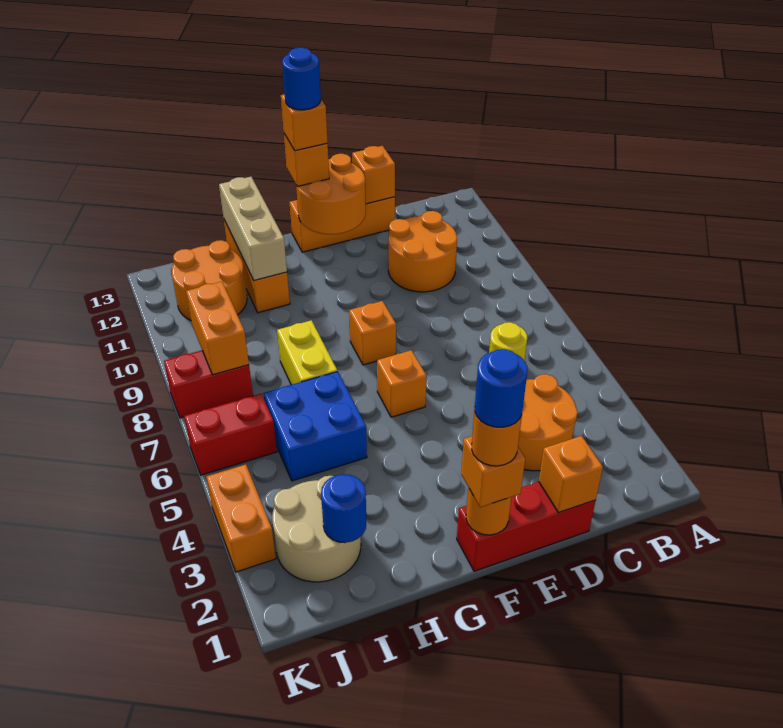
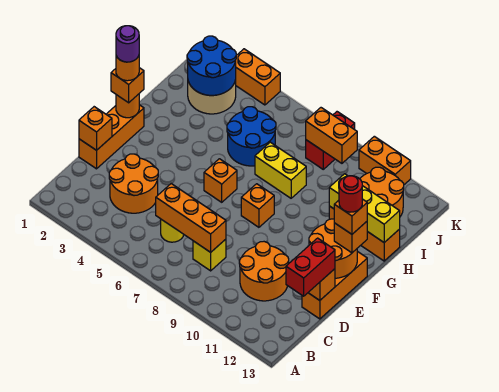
none -> orange 1x3 brick [156,184,226,252]
none -> yellow 1x1 brick [193,239,226,271]
red 1x3 brick [457,482,596,571] -> orange 1x3 brick [79,105,144,169]
blue 1x1 round brick [475,349,527,427] -> purple 1x1 round brick [116,26,139,62]
blue 1x1 round brick [282,47,321,110] -> red 1x1 round brick [339,176,362,212]
blue 2x2 brick [264,371,367,481] -> blue 2x2 round brick [227,107,276,166]
tan 1x3 brick [219,177,287,281] -> yellow 1x3 brick [329,174,400,242]
blue 1x1 round brick [321,474,366,543] -> blue 2x2 round brick [187,36,236,95]
red 1x2 brick [184,394,277,475] -> red 1x2 brick moved to [286,238,335,296]
none -> orange 1x2 brick [359,136,411,185]

